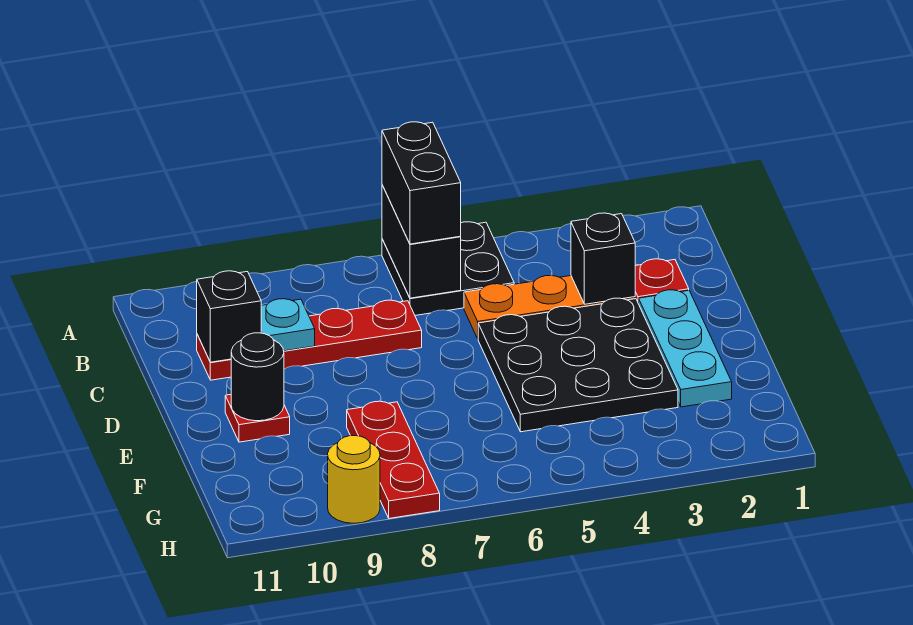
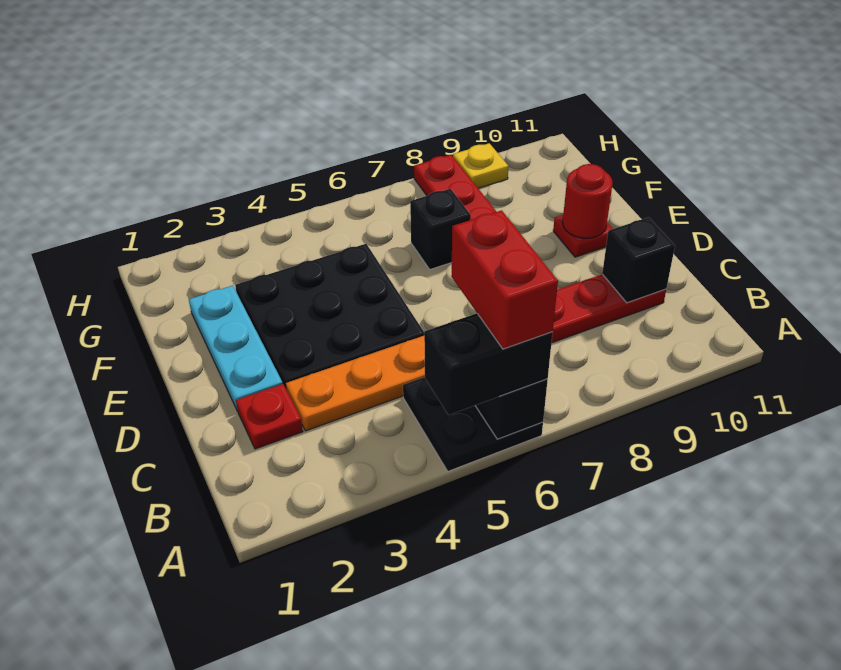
black 1x2 brick [382,122,461,244] -> black 1x2 brick turned to [424,313,553,415]
none -> red 1x2 brick [451,210,558,349]
black 1x1 brick [571,213,635,304] -> black 1x1 brick moved to [410,189,471,269]
cyan 1x1 plate [261,299,315,351] -> none
black 1x1 round brick [231,333,284,421] -> red 1x1 round brick [563,164,613,238]
yellow 1x1 round brick [328,436,380,523] -> yellow 1x1 plate [453,143,509,188]

